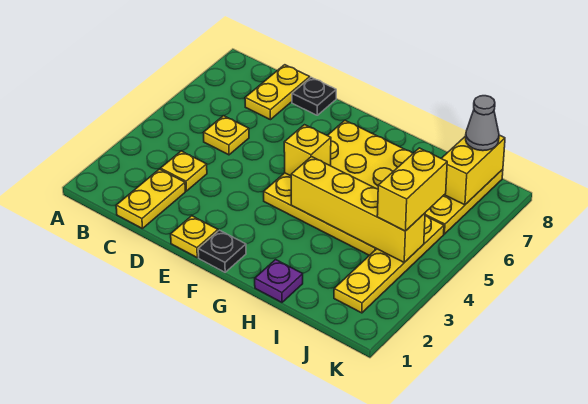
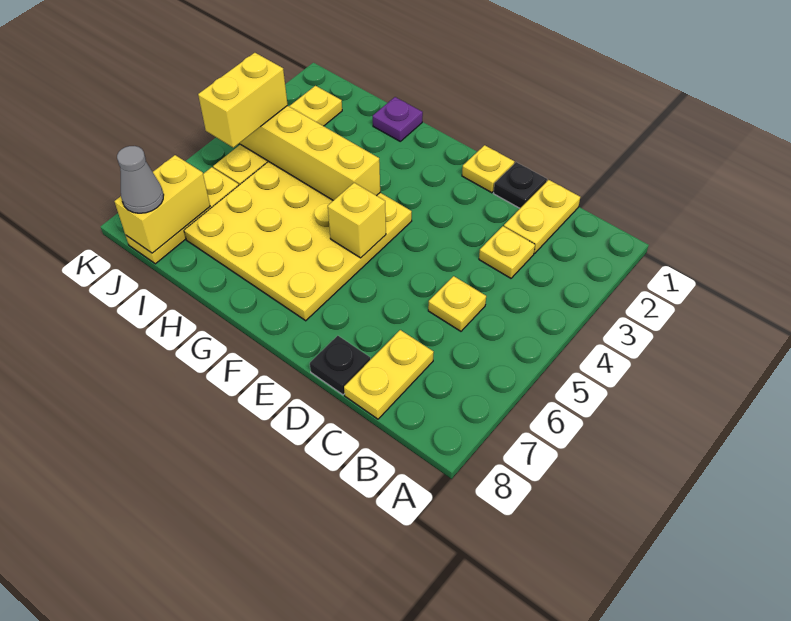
black 1x1 plate [198,230,246,272] -> black 1x1 plate moved to [494,162,547,208]

